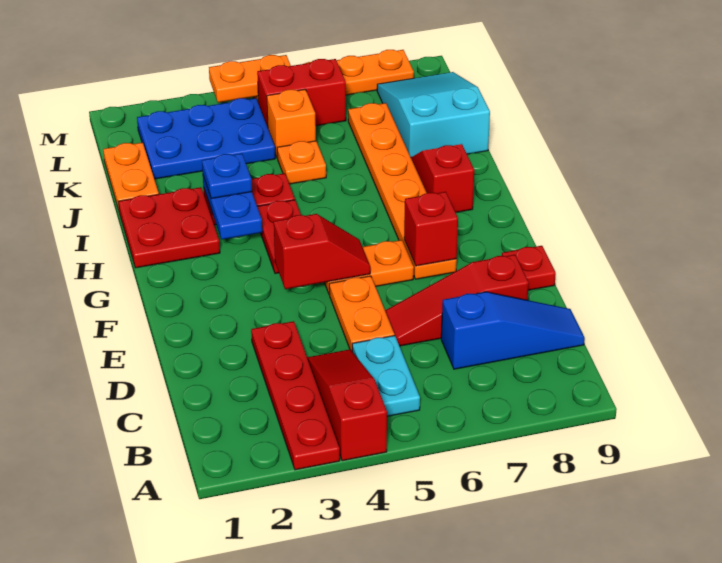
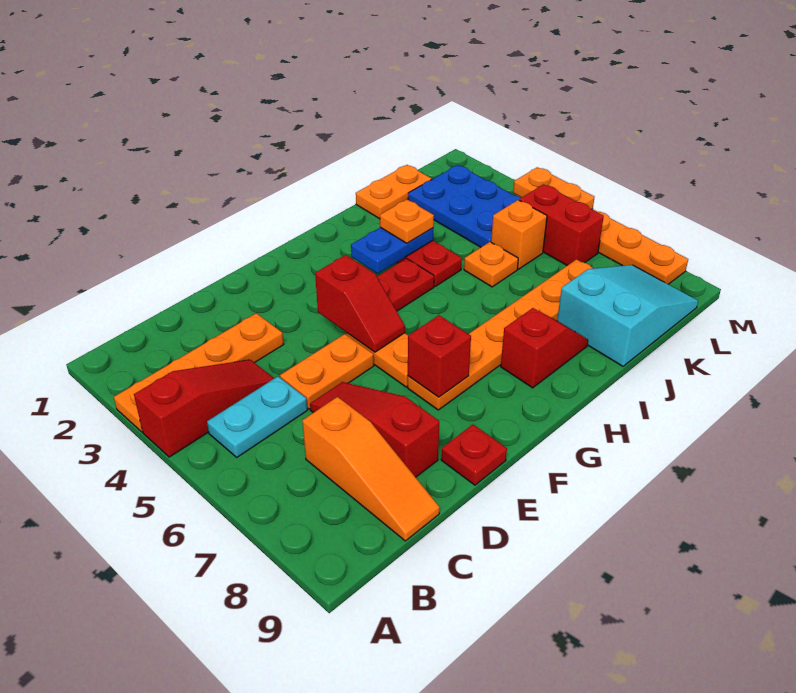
red 1x4 plate [251,321,340,470] -> orange 1x4 plate [114,313,283,432]
blue 1x3 slope [441,292,585,369] -> orange 1x3 slope [302,397,440,541]
red 2x2 plate [118,187,220,268] -> none
blue 1x1 plate [202,153,252,199] -> orange 1x1 plate [380,200,434,243]

